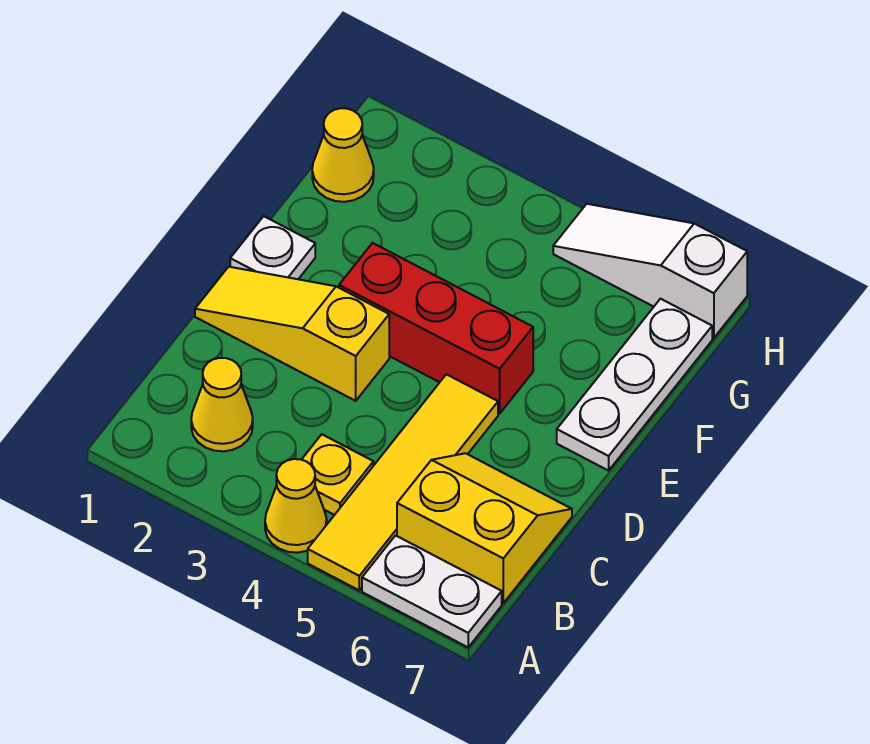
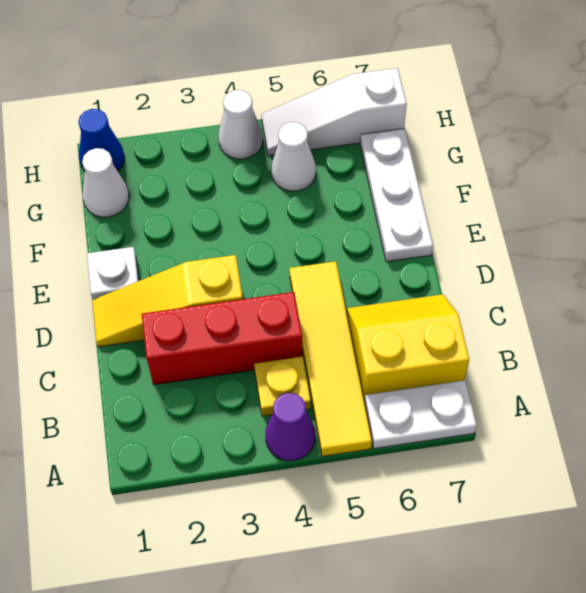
yellow 1x1 cone [265,459,327,553] -> purple 1x1 cone [266,393,315,461]
yellow 1x1 cone [191,358,253,451] -> none
red 1x3 brick [339,243,533,414] -> red 1x3 brick moved to [142,292,303,385]
yellow 1x1 cone [312,108,374,202] -> white 1x1 cone [82,148,129,217]
none -> white 1x1 cone [271,122,316,191]
none -> blue 1x1 cone [78,109,124,171]
none -> white 1x1 cone [218,90,263,159]

